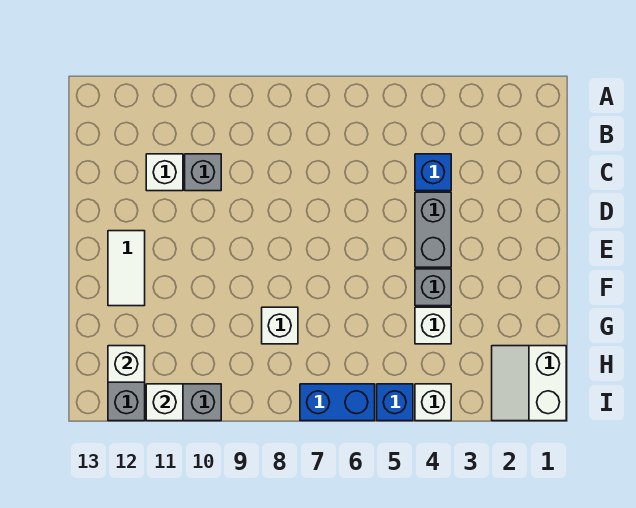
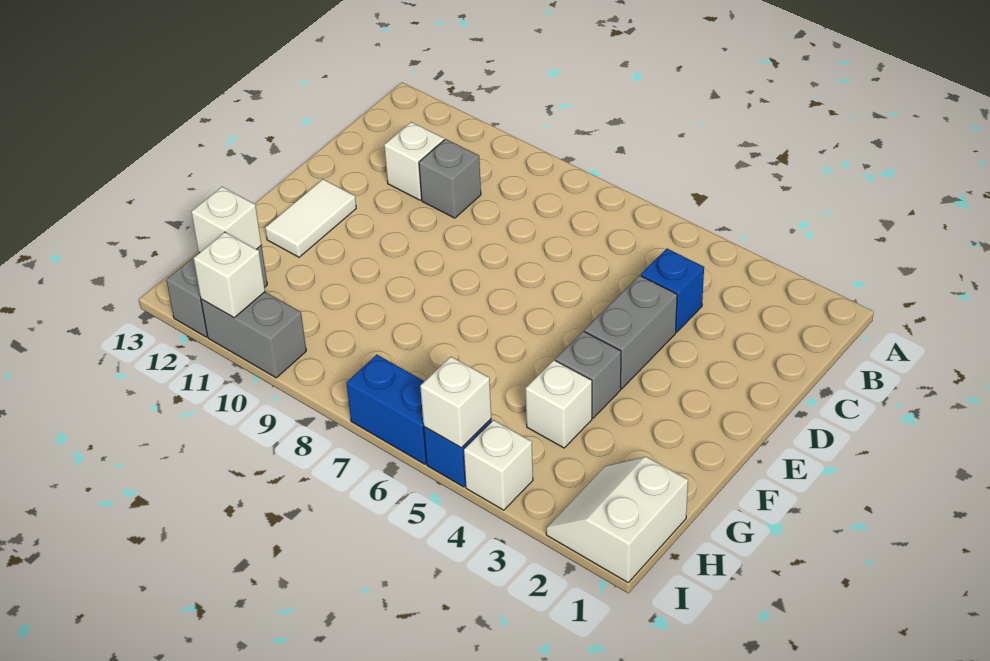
white 1x1 brick [262,307,298,344] -> white 1x1 brick moved to [420,357,491,448]

